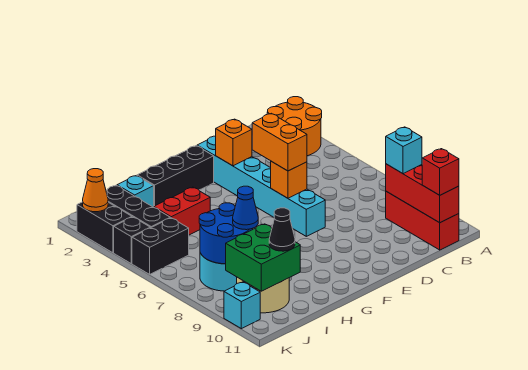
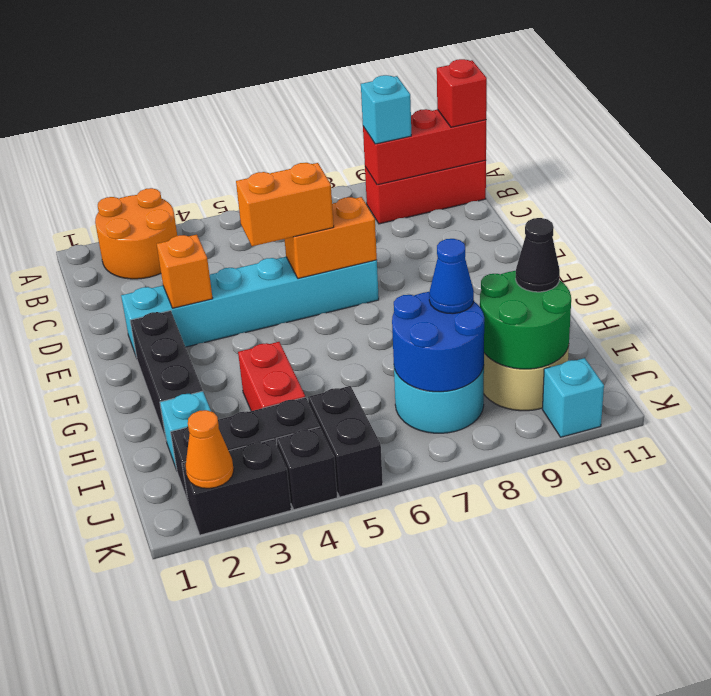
orange 1x1 brick [270,161,307,198] -> orange 1x2 brick [285,197,377,279]
green 2x2 brick [226,224,300,291] -> green 2x2 round brick [480,271,571,369]

